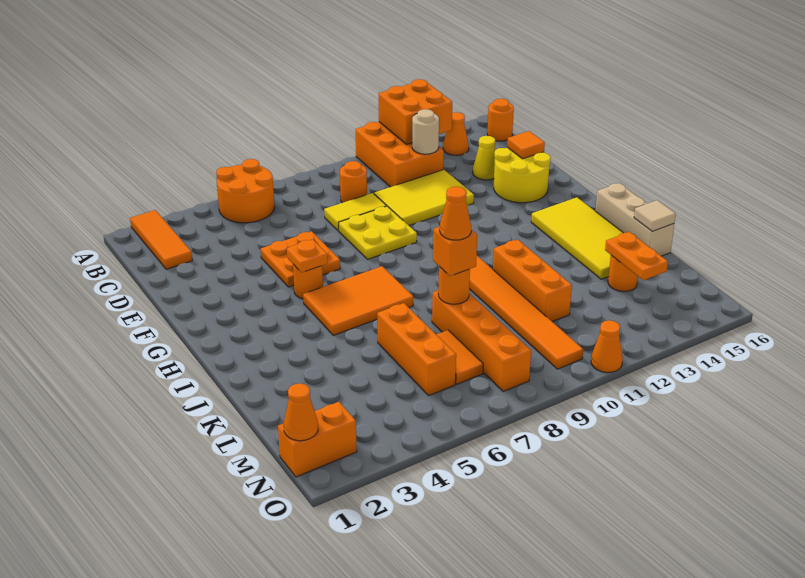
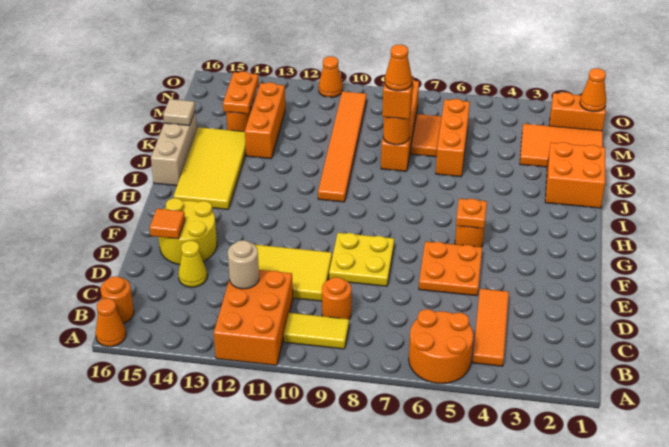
orange 1x3 tile [130,210,192,269] -> orange 1x3 tile moved to [472,289,509,366]
orange 2x2 brick [379,79,452,144] -> orange 2x2 brick moved to [545,142,605,208]
orange 1x1 cone [443,112,469,155] -> orange 1x1 cone moved to [95,298,126,347]
yellow 1x2 tile [324,193,386,231] -> yellow 1x2 tile moved to [284,313,349,349]
orange 2x3 tile [303,266,413,335] -> orange 2x3 tile moved to [520,124,603,167]
orange 1x3 brick [493,240,572,322] -> orange 1x3 brick moved to [245,82,285,159]

